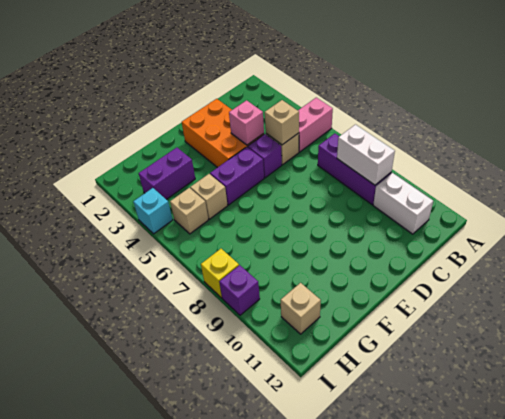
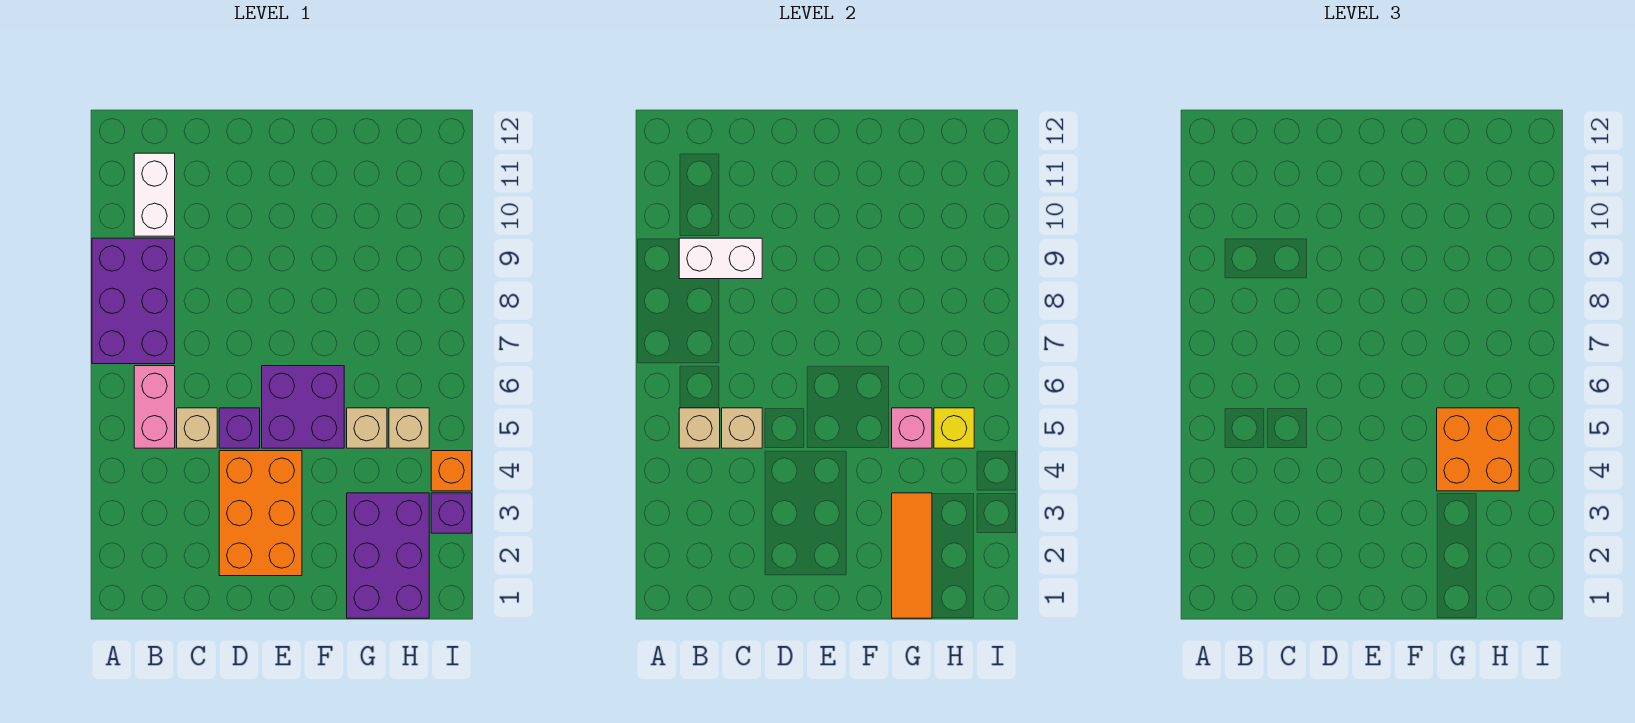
pink 1x2 brick [298,98,333,152] -> pink 1x2 brick turned to [134,366,175,448]
purple 1x3 brick [318,134,391,205] -> purple 2x3 brick [92,238,175,364]
white 1x2 brick [337,125,395,185] -> white 1x2 brick turned to [679,238,762,279]
pink 1x1 brick [229,100,264,145] -> pink 1x1 brick moved to [892,408,932,448]
purple 1x2 brick [210,147,264,205] -> purple 2x2 brick [262,366,344,448]
none -> orange 1x3 tile [892,493,932,618]
purple 1x2 brick [138,148,195,199] -> purple 2x3 brick [347,493,429,618]
none -> orange 2x2 brick [1437,408,1519,491]
tan 1x1 brick [281,283,321,334] -> tan 1x1 brick moved to [679,408,720,448]
cyan 1x1 brick [133,188,173,234] -> orange 1x1 brick [431,451,472,491]
yellow 1x1 brick [201,249,239,298] -> yellow 1x1 brick moved to [934,408,974,448]
purple 1x1 brick [219,265,260,315] -> purple 1x1 brick moved to [431,493,472,533]

